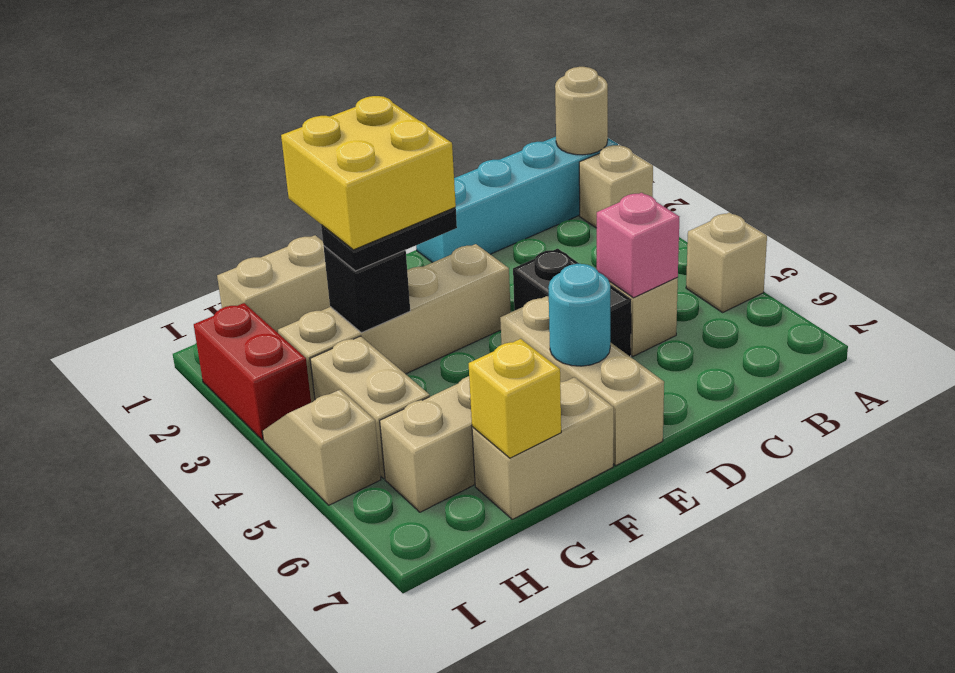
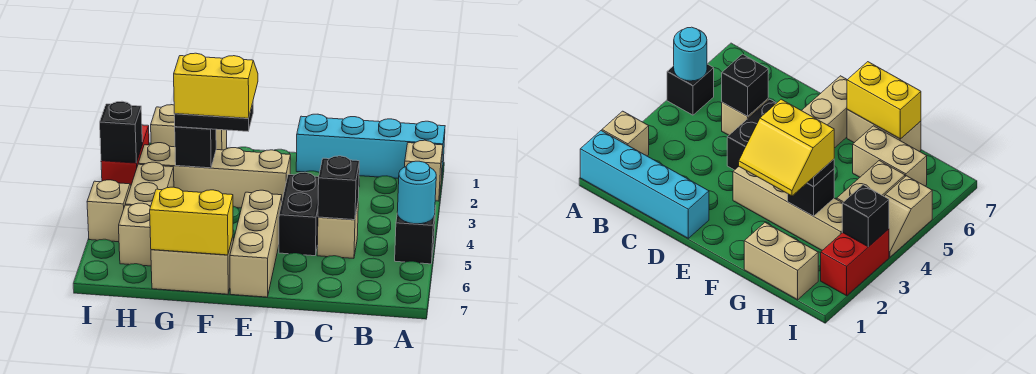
tan 1x1 round brick [555,67,608,155] -> none
tan 1x1 brick [686,213,767,312] -> black 1x1 brick [395,206,436,264]
pink 1x1 brick [597,193,679,298] -> black 1x1 brick [318,156,359,220]
cyan 1x1 round brick [549,264,610,366] -> cyan 1x1 round brick moved to [397,161,436,224]
yellow 2x2 brick [281,96,456,250] -> yellow 2x2 slope [174,53,258,118]
yellow 1x1 brick [469,339,561,458] -> yellow 1x2 brick [150,187,233,255]
none -> black 1x1 brick [100,101,142,163]

